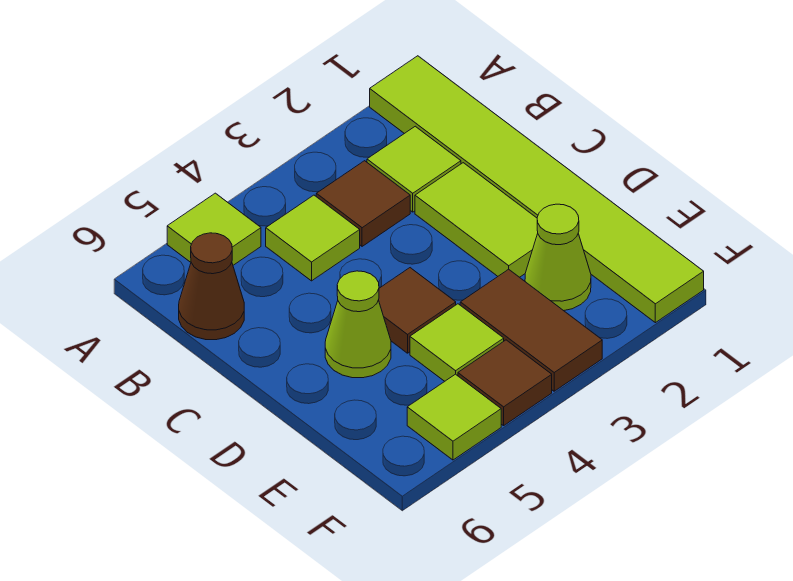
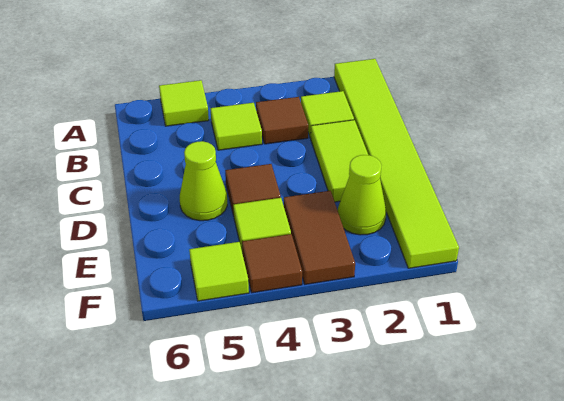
brown 1x1 cone [179,233,244,340] -> none

